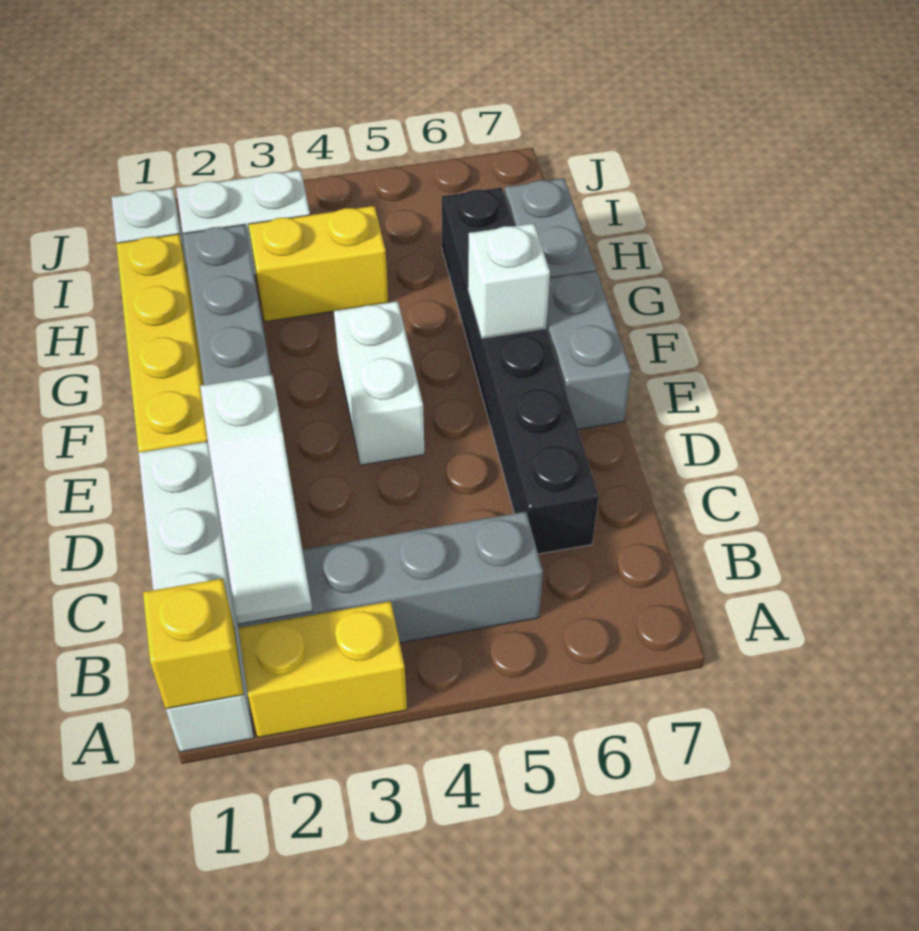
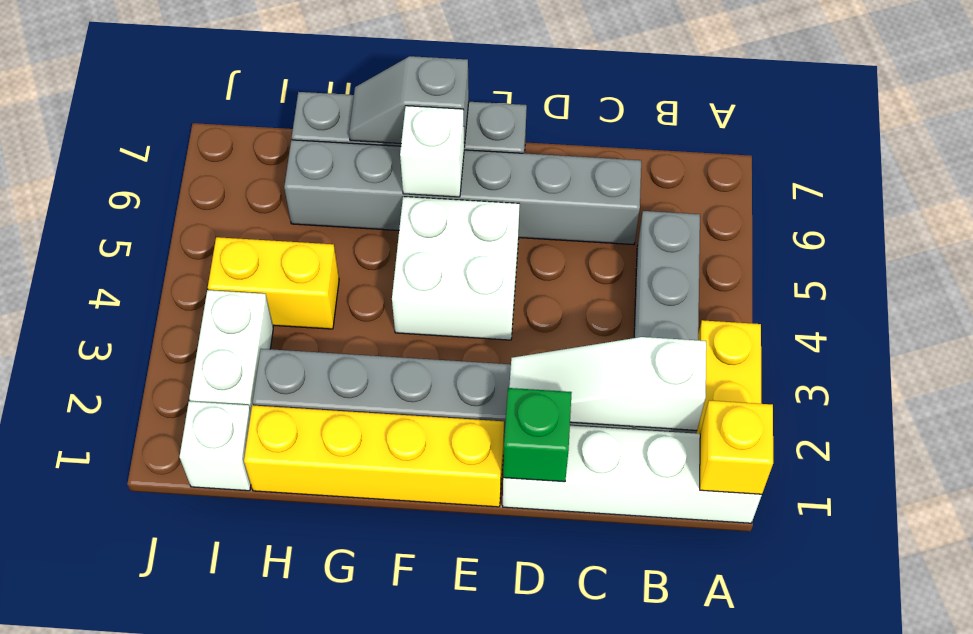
white 1x3 slope [200,375,312,624] -> white 1x3 slope turned to [509,337,706,430]
black 1x6 brick [442,188,599,554] -> grey 1x6 brick [284,140,641,245]
none -> green 1x1 brick [503,388,572,482]
white 1x2 brick [334,301,425,465] -> white 2x2 brick [392,197,520,340]
none -> grey 1x2 slope [349,56,469,146]
yellow 1x2 brick [248,206,388,322] -> yellow 1x2 brick turned to [208,237,339,329]

